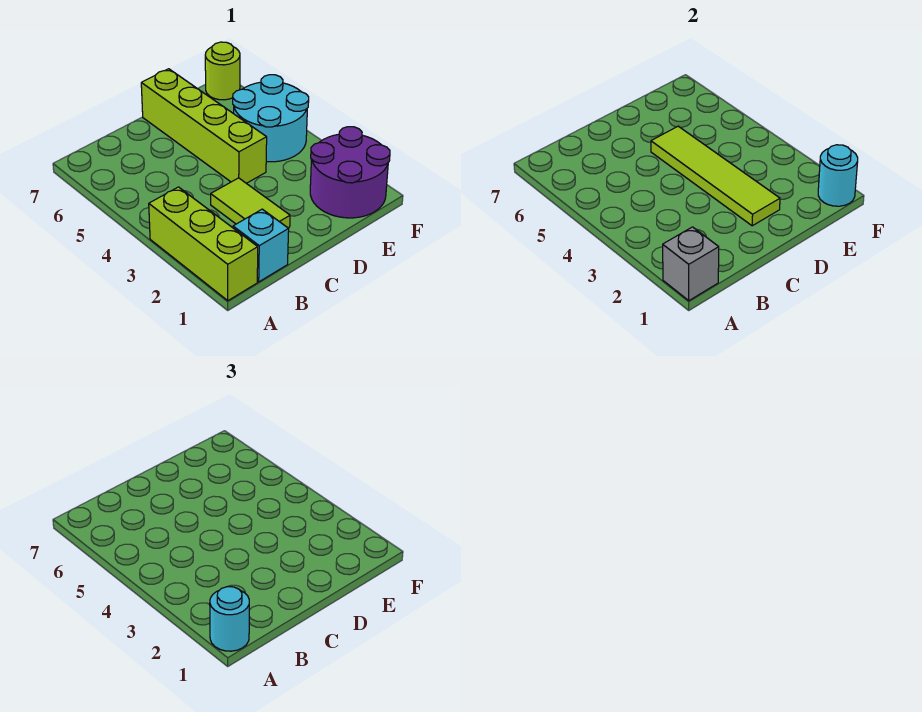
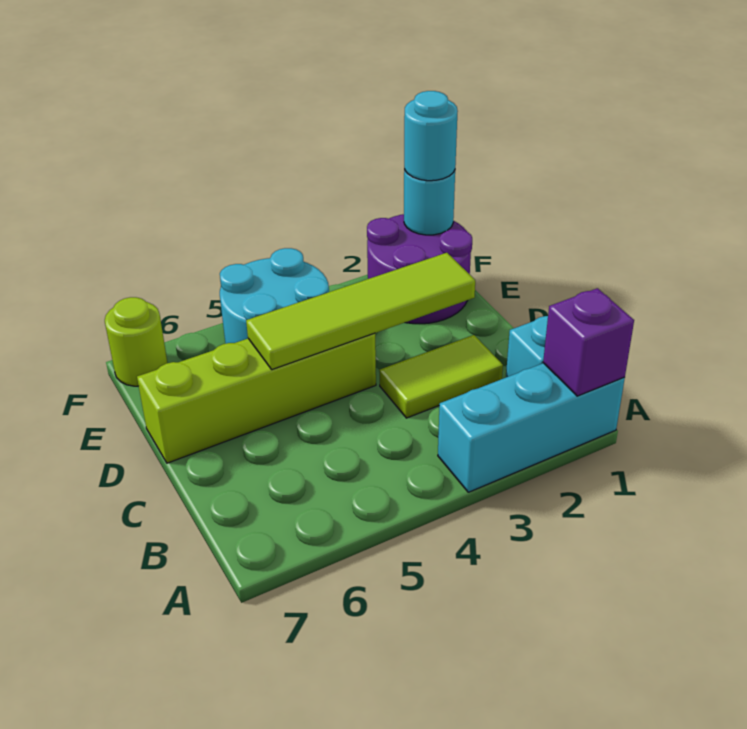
lime 1x3 brick [149,187,258,301] -> cyan 1x3 brick [438,363,625,492]
grey 1x1 brick [663,227,719,301] -> purple 1x1 brick [543,288,634,396]
cyan 1x1 round brick [210,587,249,651] -> cyan 1x1 round brick moved to [404,91,458,181]

